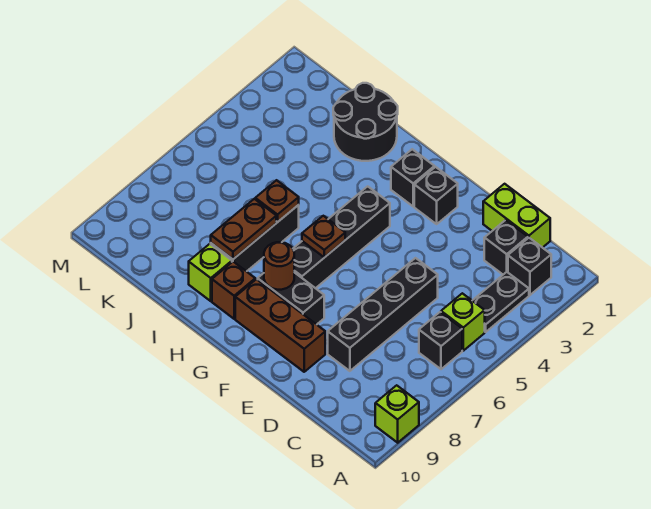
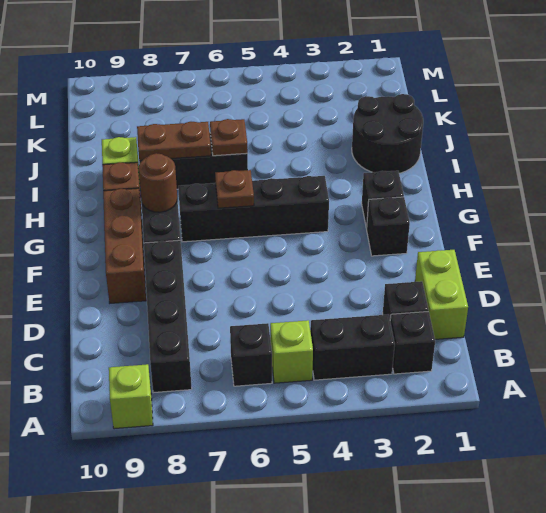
black 1x2 plate [472,272,529,332] -> black 1x2 brick [310,314,395,380]
black 1x4 brick [328,258,438,371] -> black 1x4 brick turned to [144,240,192,393]

